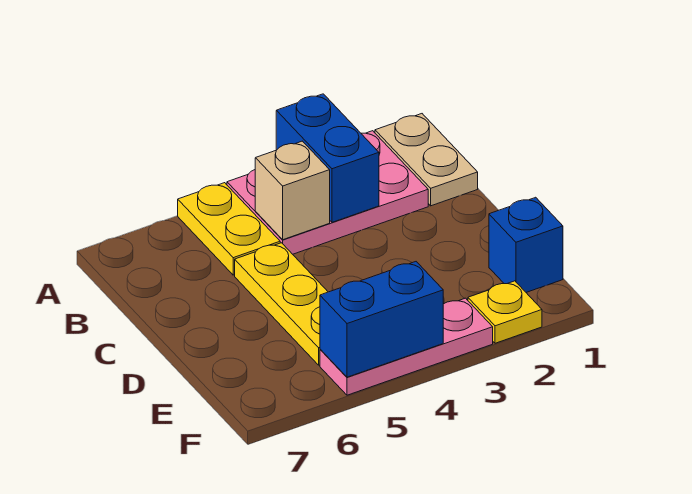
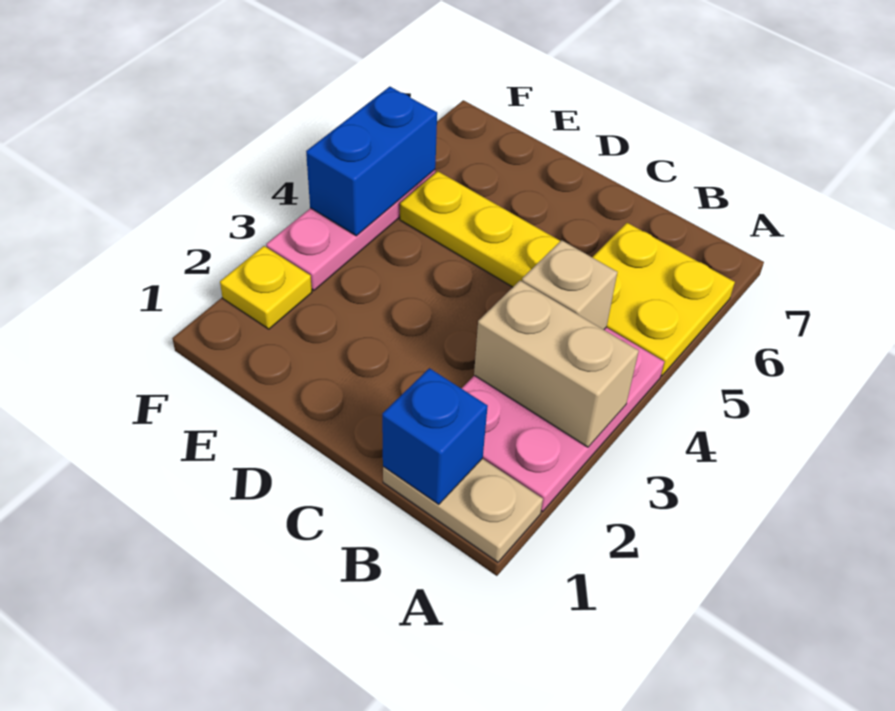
blue 1x2 brick [276,94,379,222] -> tan 1x2 brick [474,281,639,447]
yellow 1x2 plate [178,183,280,275] -> yellow 2x2 plate [592,223,735,376]
blue 1x1 brick [489,197,563,292] -> blue 1x1 brick moved to [382,368,488,504]

